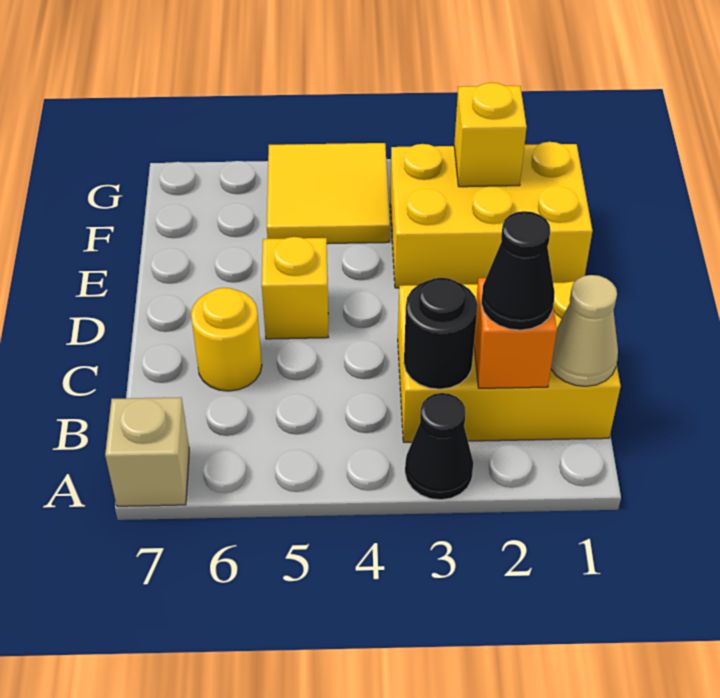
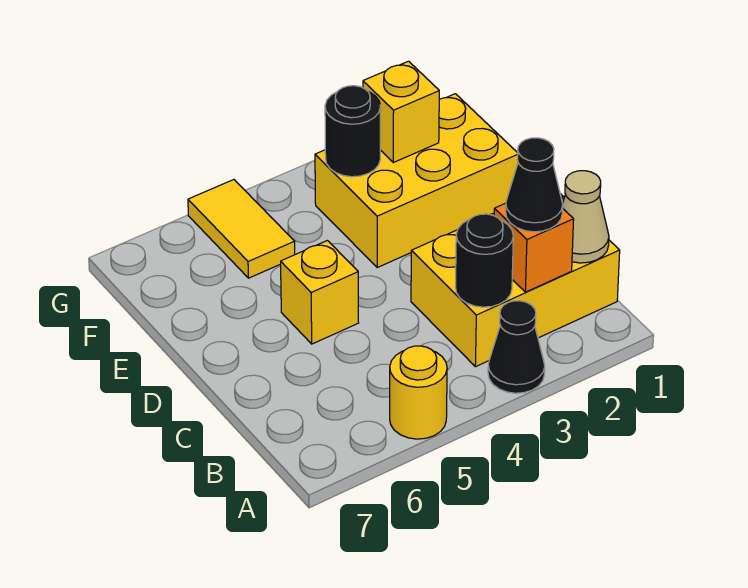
tan 1x1 brick [105,397,189,506] -> none
yellow 1x1 round brick [191,288,262,391] -> yellow 1x1 round brick moved to [390,346,447,439]
none -> black 1x1 round brick [325,86,380,177]
yellow 2x2 tile [267,143,390,244] -> yellow 1x2 tile [188,180,295,278]

